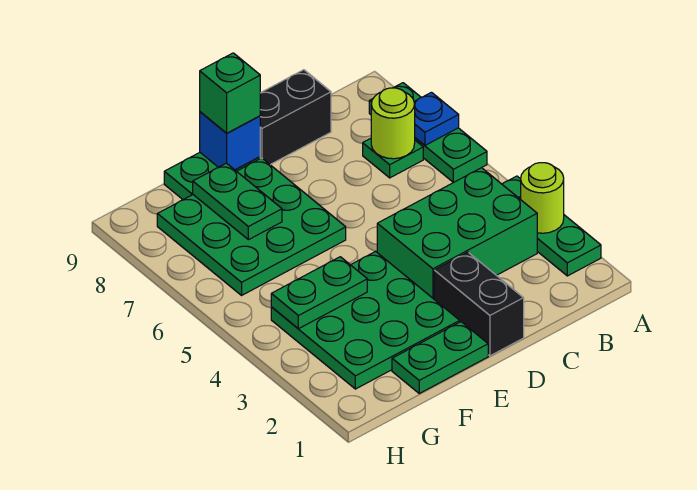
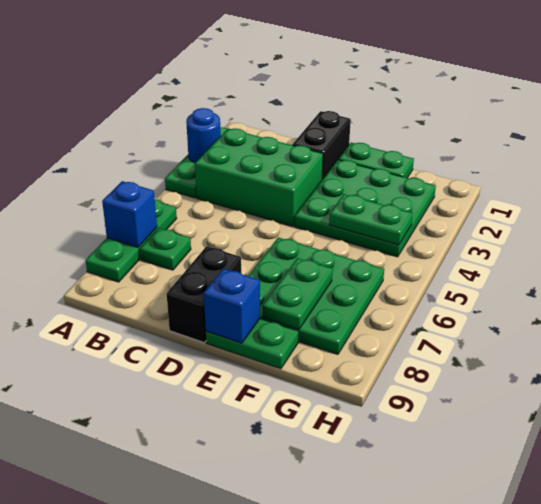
lime 1x1 round brick [521,163,564,233] -> blue 1x1 round brick [186,108,221,163]
blue 1x1 plate [414,92,459,145] -> blue 1x1 brick [102,181,157,247]
lime 1x1 round brick [371,88,415,159] -> none
black 1x2 brick [260,70,331,165] -> black 1x2 brick turned to [167,246,241,343]
green 1x1 brick [200,53,260,133] -> none

